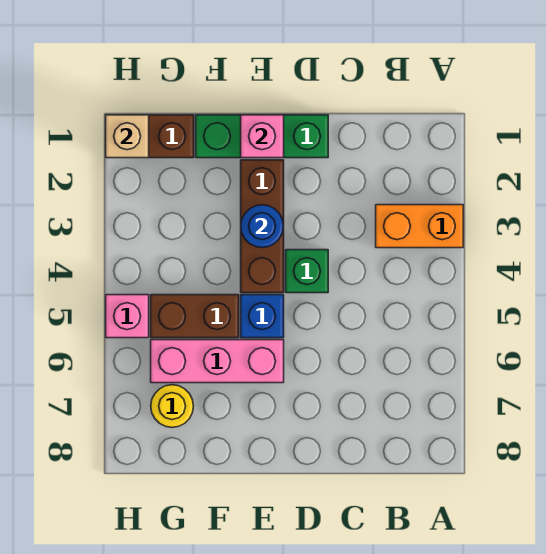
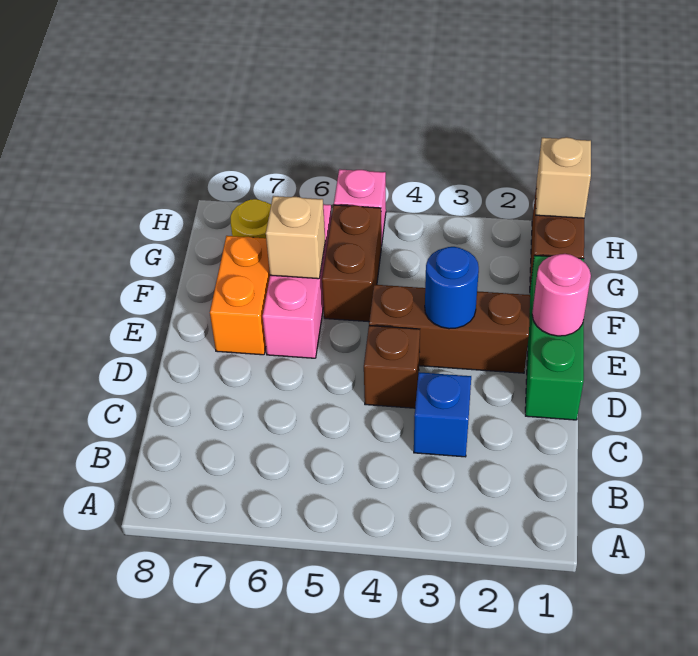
orange 1x2 brick [376,205,463,248] -> orange 1x2 brick moved to [210,236,270,355]
green 1x1 brick [286,250,328,293] -> brown 1x1 brick [364,326,420,408]
pink 1x1 brick [241,115,284,158] -> pink 1x1 round brick [532,254,591,336]
blue 1x1 brick [241,295,284,338] -> blue 1x1 brick moved to [414,372,471,457]
none -> tan 1x1 brick [266,196,325,279]

